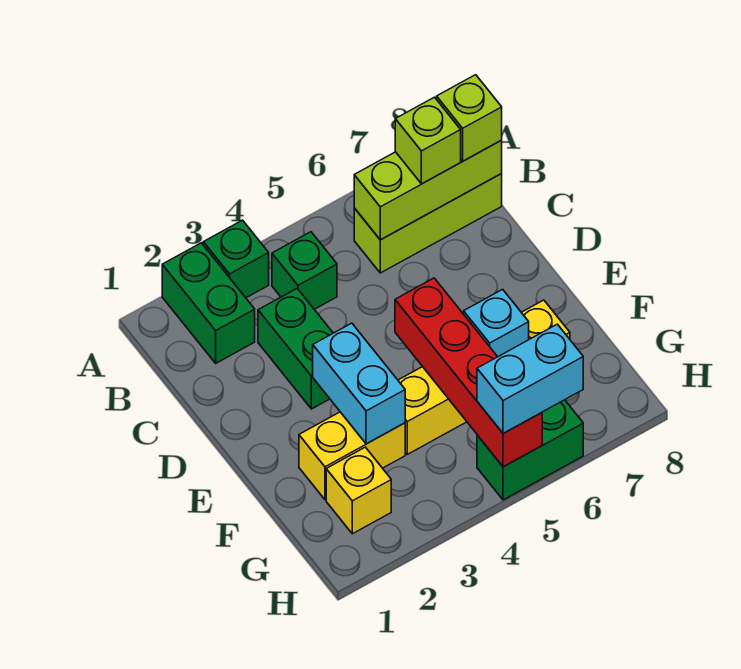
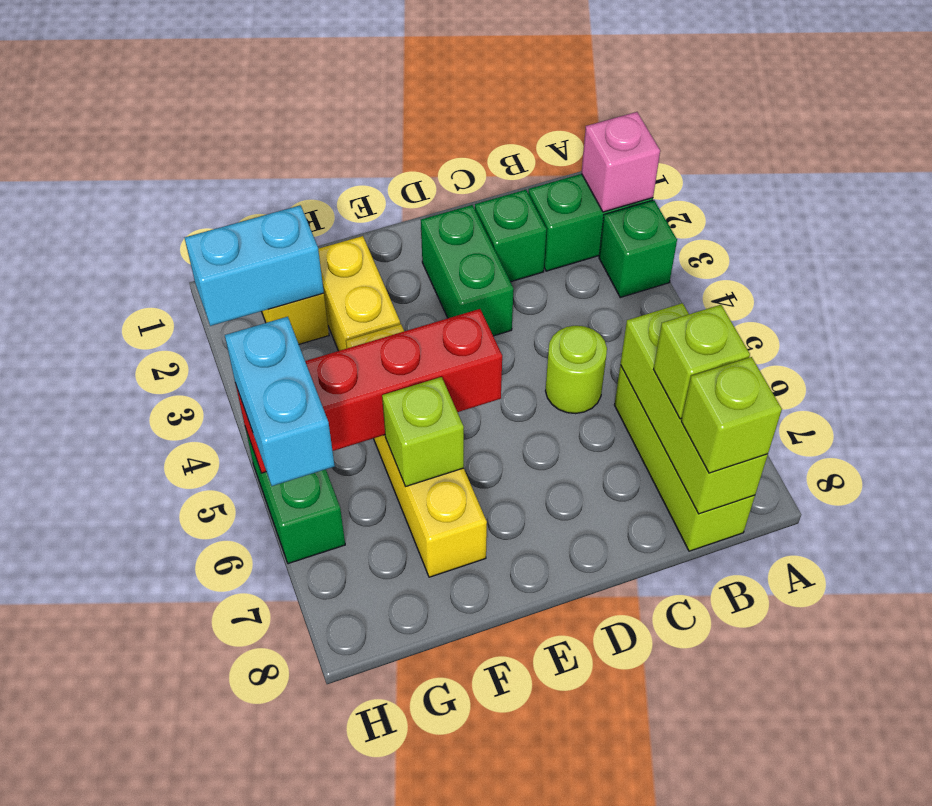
none -> pink 1x1 brick [581,112,660,212]
green 1x1 brick [272,232,337,309] -> green 1x1 brick moved to [475,190,547,282]
green 1x2 brick [258,289,333,409] -> green 1x2 brick turned to [421,205,514,336]
none -> lime 1x1 round brick [545,326,607,414]
cyan 1x2 brick [313,323,405,444] -> cyan 1x2 brick moved to [185,205,324,326]
cyan 1x1 brick [464,289,529,357] -> lime 1x1 brick [382,377,464,487]

